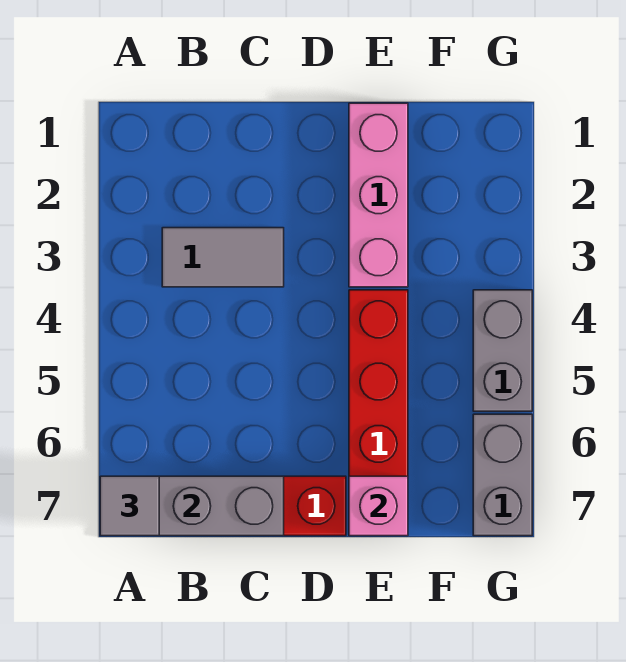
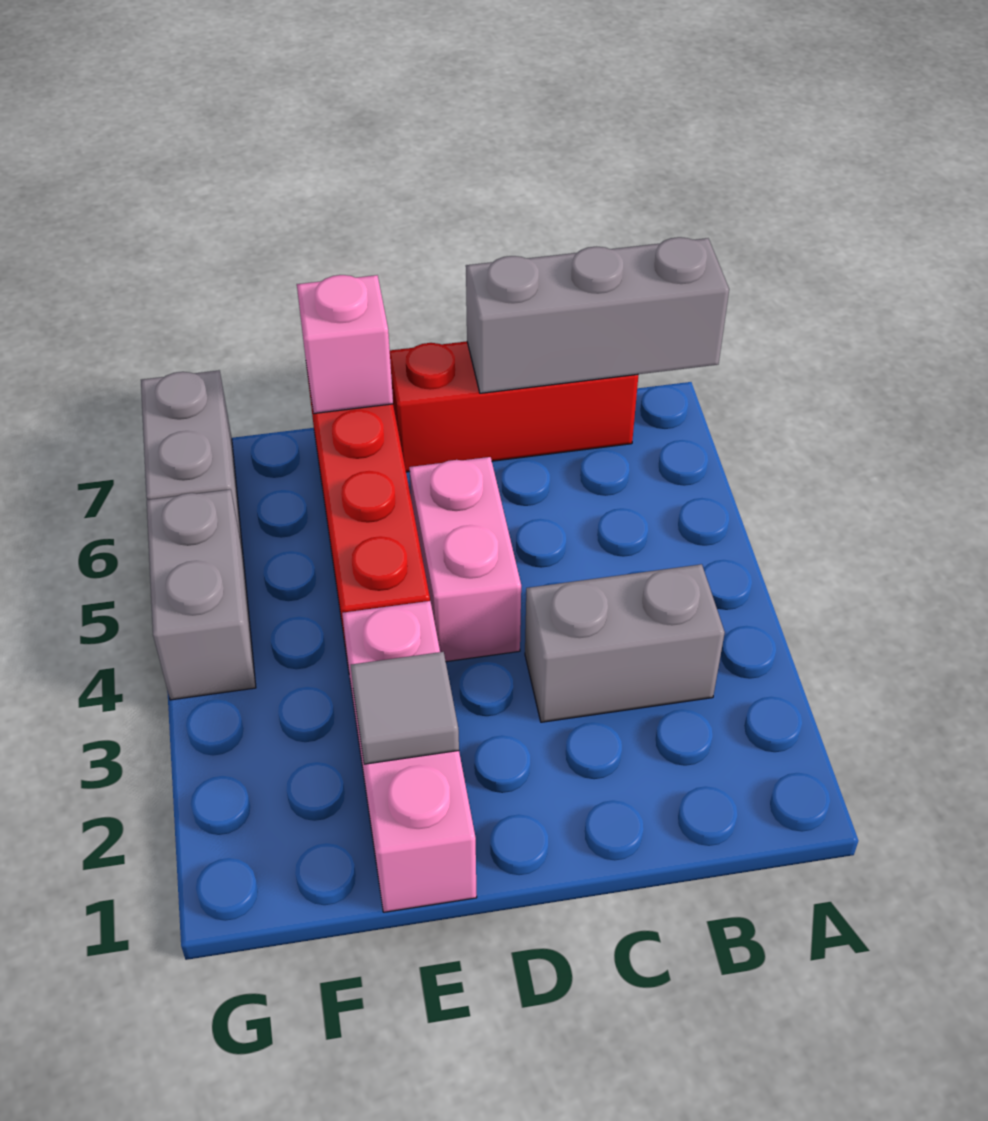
grey 1x1 tile [100,476,159,536] -> grey 1x1 tile moved to [351,652,459,764]
grey 1x2 tile [162,228,284,287] -> grey 1x2 brick [525,564,725,722]
none -> pink 1x2 brick [409,457,521,662]

